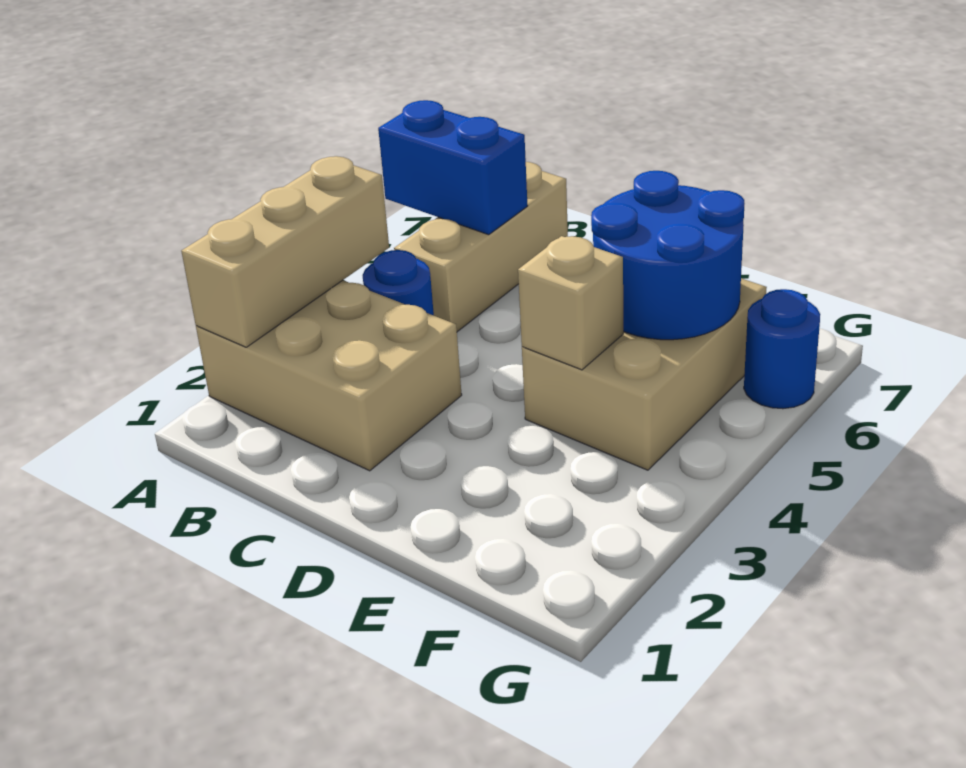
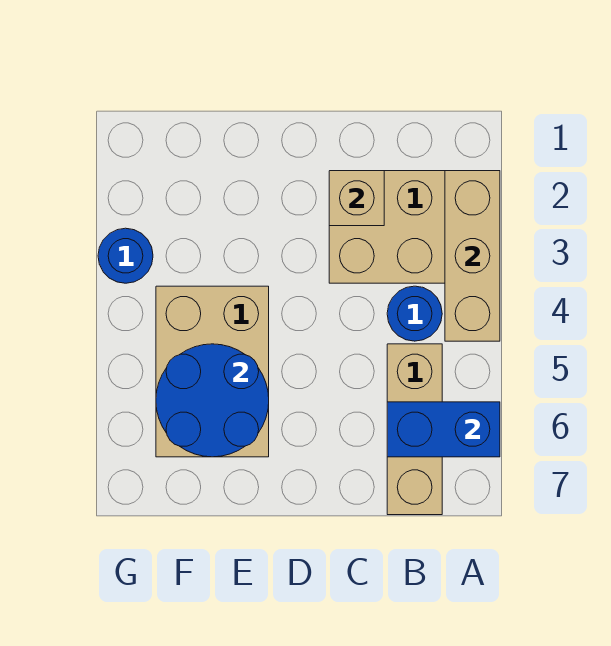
tan 1x1 brick [518,236,623,370] -> tan 1x1 brick moved to [329,171,384,226]
blue 1x1 round brick [744,289,820,409] -> blue 1x1 round brick moved to [98,228,153,283]

